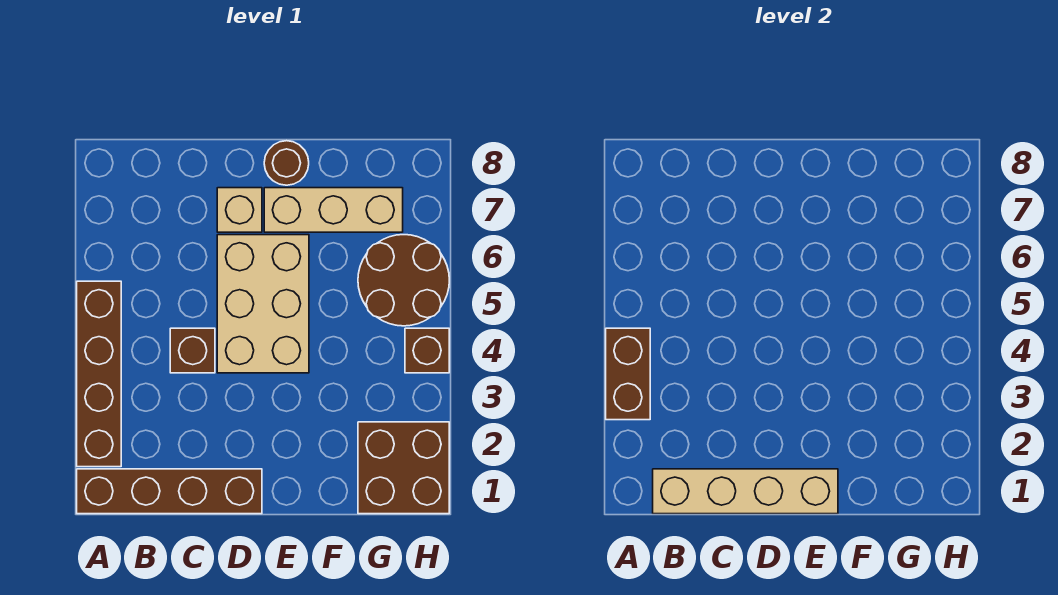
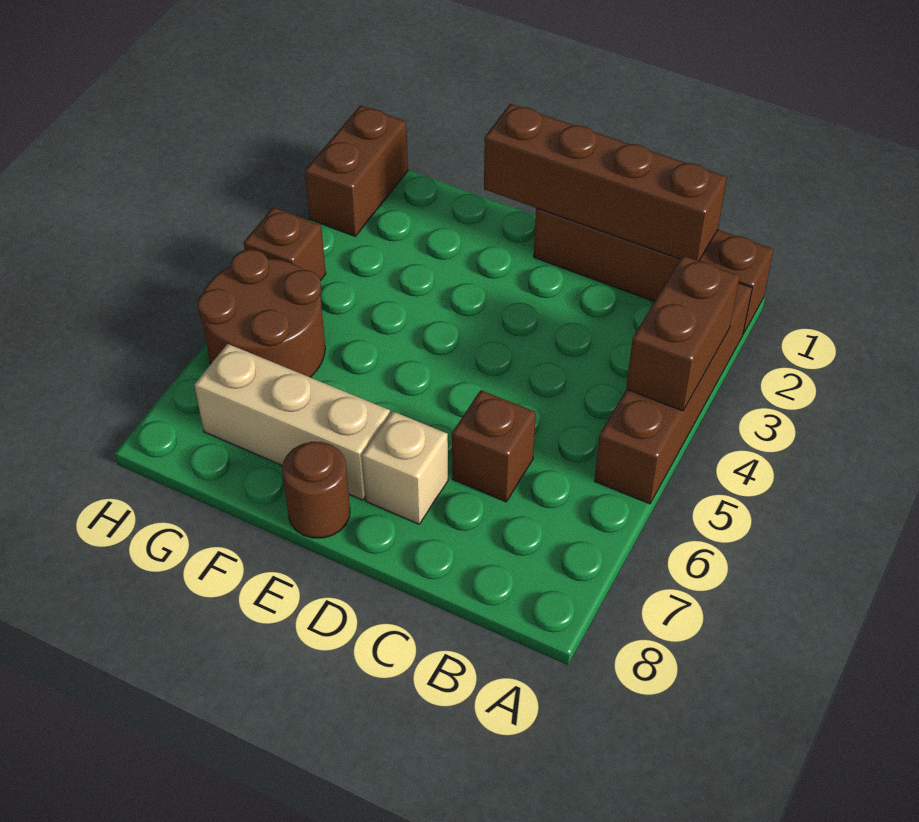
tan 1x4 brick [653,469,838,514] -> brown 1x4 brick [484,104,727,261]
brown 1x1 brick [170,328,215,373] -> brown 1x1 brick moved to [452,390,536,502]
tan 2x3 brick [217,235,309,373] -> none
brown 2x2 brick [358,422,449,514] -> brown 1x2 brick [305,105,408,237]

